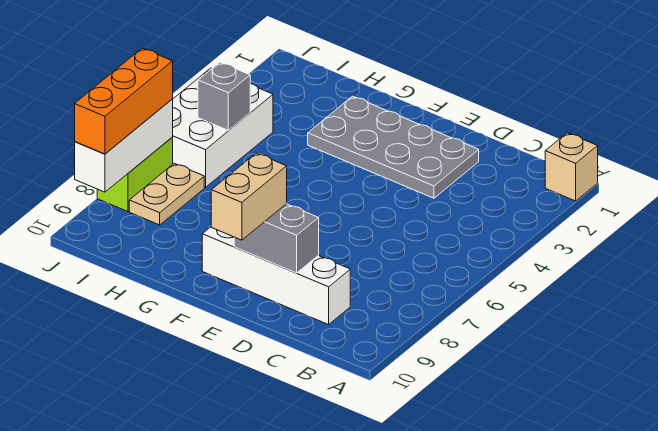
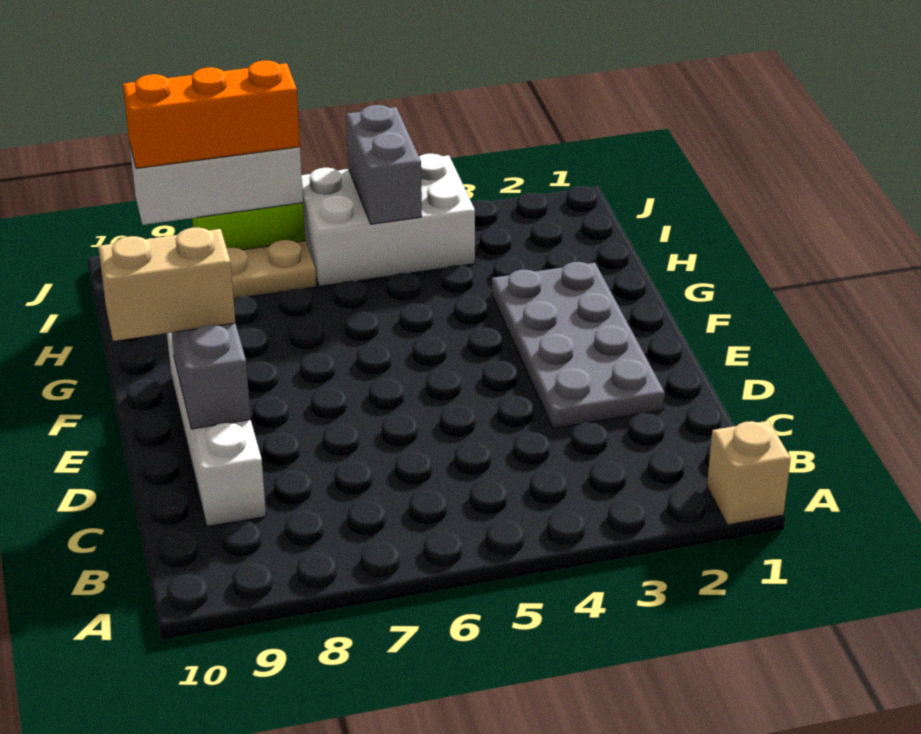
grey 1x1 brick [198,62,250,130] -> grey 1x2 brick [346,105,422,224]

